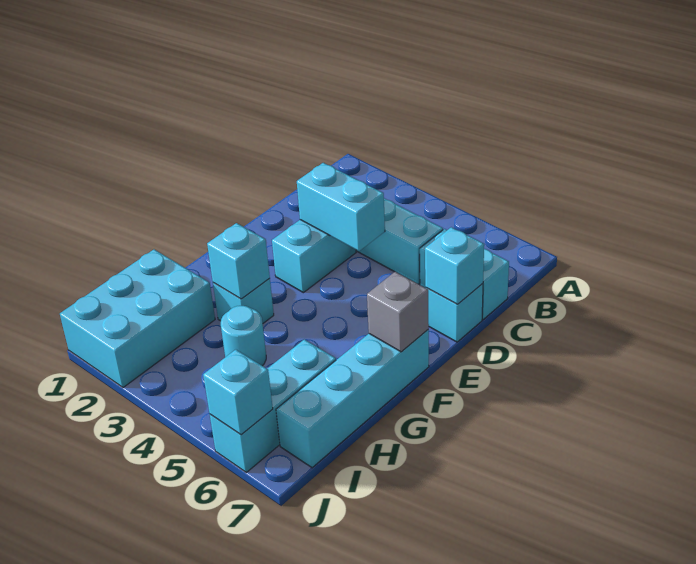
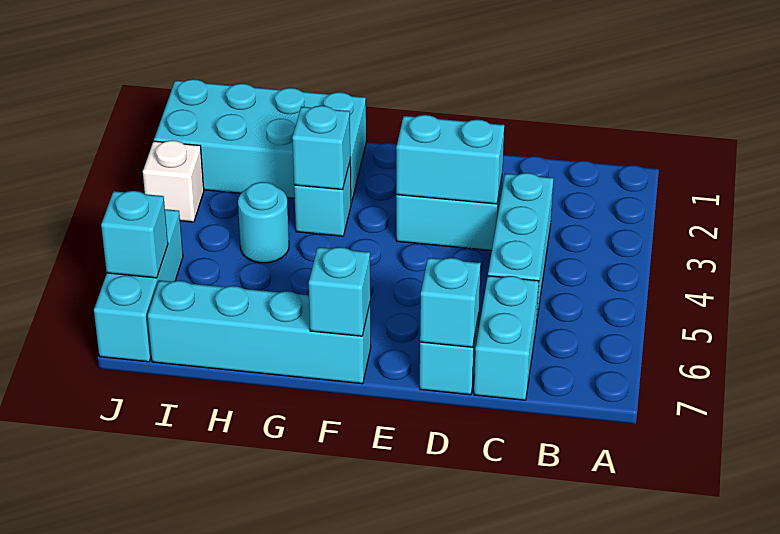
cyan 1x2 brick [297,163,385,251] -> cyan 1x2 brick turned to [396,115,504,204]
grey 1x1 brick [367,272,429,352] -> cyan 1x1 brick [309,247,370,336]
cyan 2x3 brick [60,249,215,388] -> cyan 2x4 brick [154,79,366,203]
cyan 1x3 brick [210,339,336,472] -> cyan 1x3 brick turned to [94,209,183,362]
none -> white 1x1 brick [143,140,204,222]

